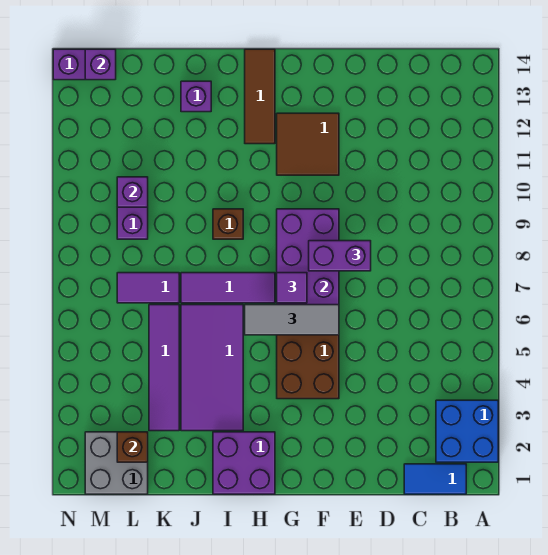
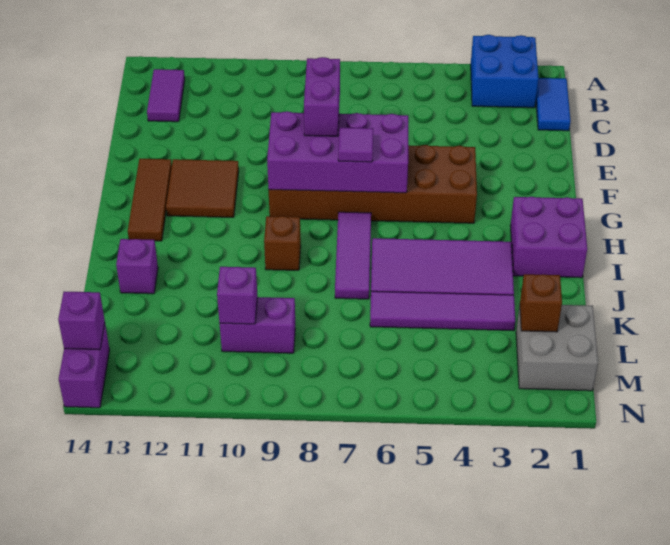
grey 1x3 tile [245,305,339,335] -> none
brown 1x3 tile [245,49,275,144] -> brown 1x3 tile turned to [128,159,172,241]
purple 1x2 tile [117,273,179,303] -> purple 1x2 tile moved to [147,69,185,122]

